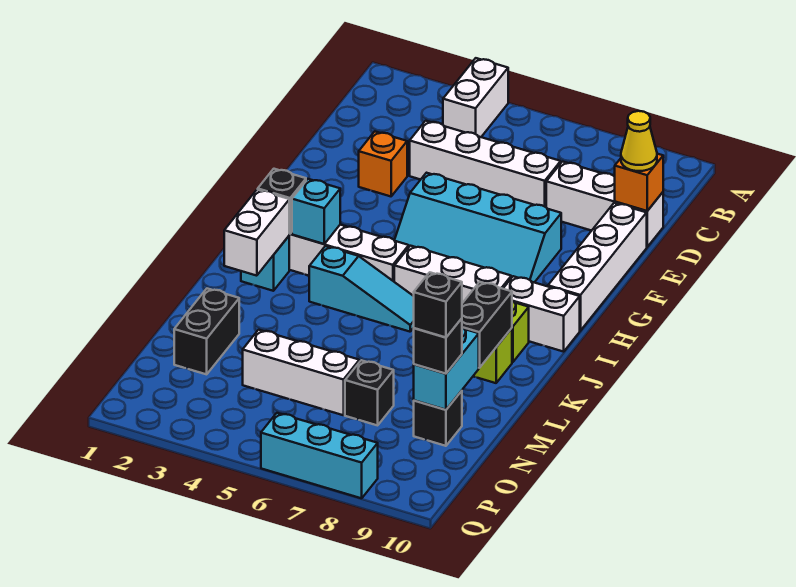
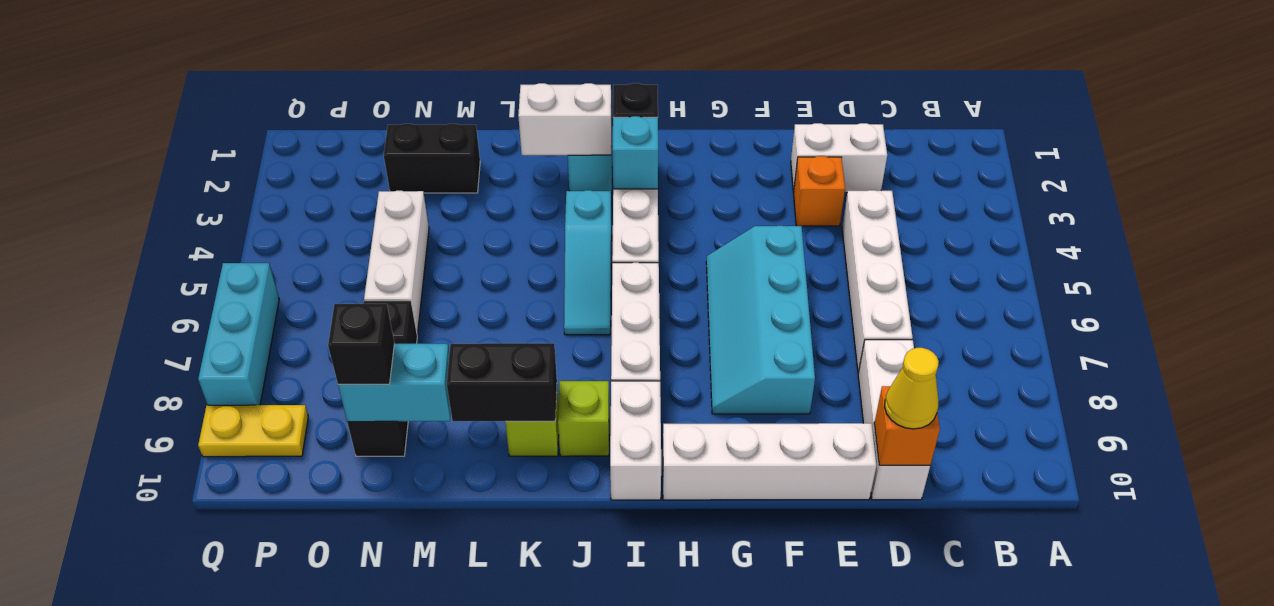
white 1x2 brick [443,58,508,137] -> white 1x2 brick moved to [791,123,887,193]
black 1x1 brick [414,272,462,338] -> none
none -> yellow 1x2 plate [198,405,308,457]

